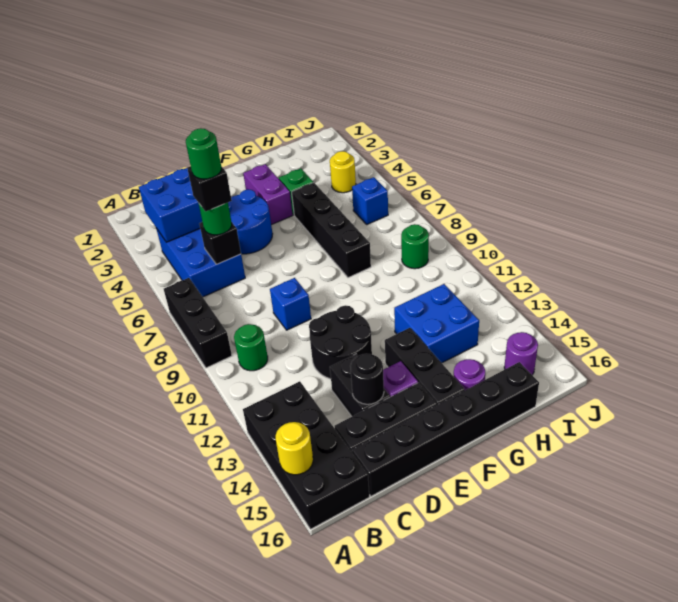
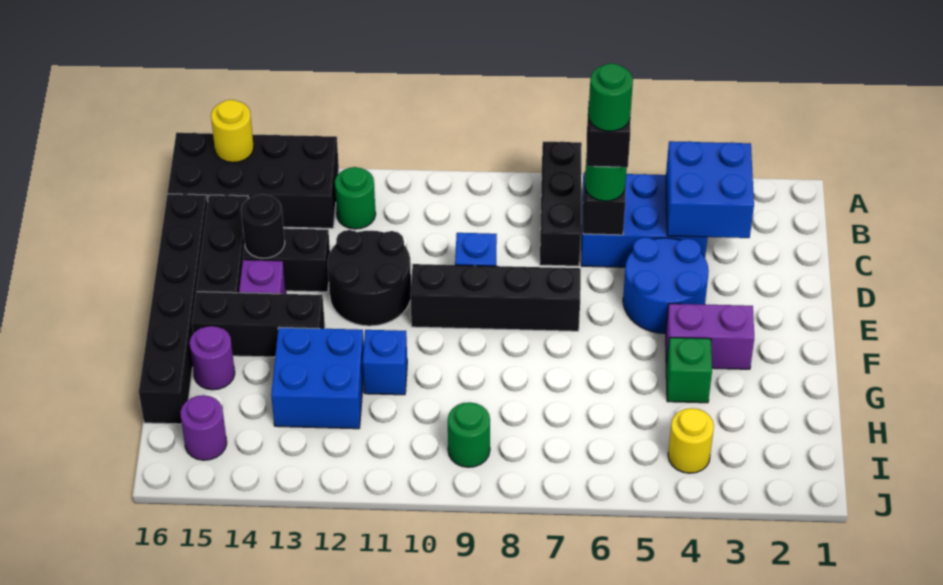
black 1x3 brick [164,278,232,368] -> black 1x3 brick turned to [540,141,582,266]
green 1x1 round brick [234,324,268,371] -> green 1x1 round brick moved to [335,167,376,229]
black 1x4 brick [292,182,371,278] -> black 1x4 brick moved to [411,264,581,331]
blue 1x1 brick [352,177,388,224] -> blue 1x1 brick moved to [363,330,407,395]

